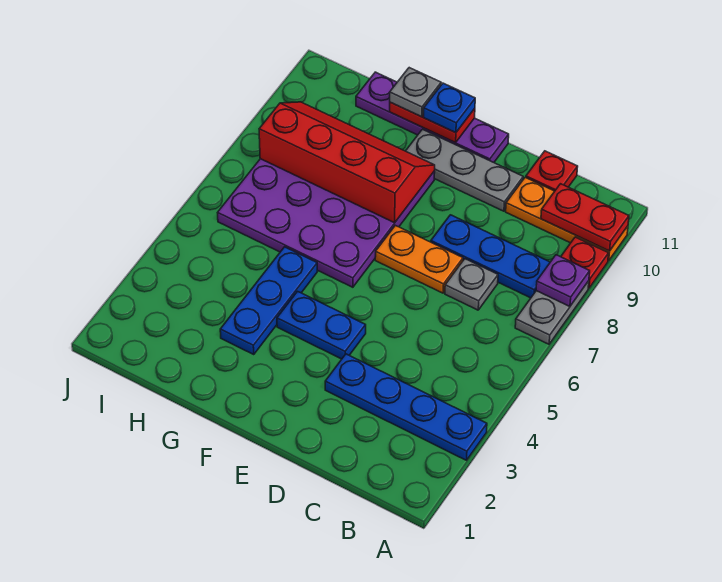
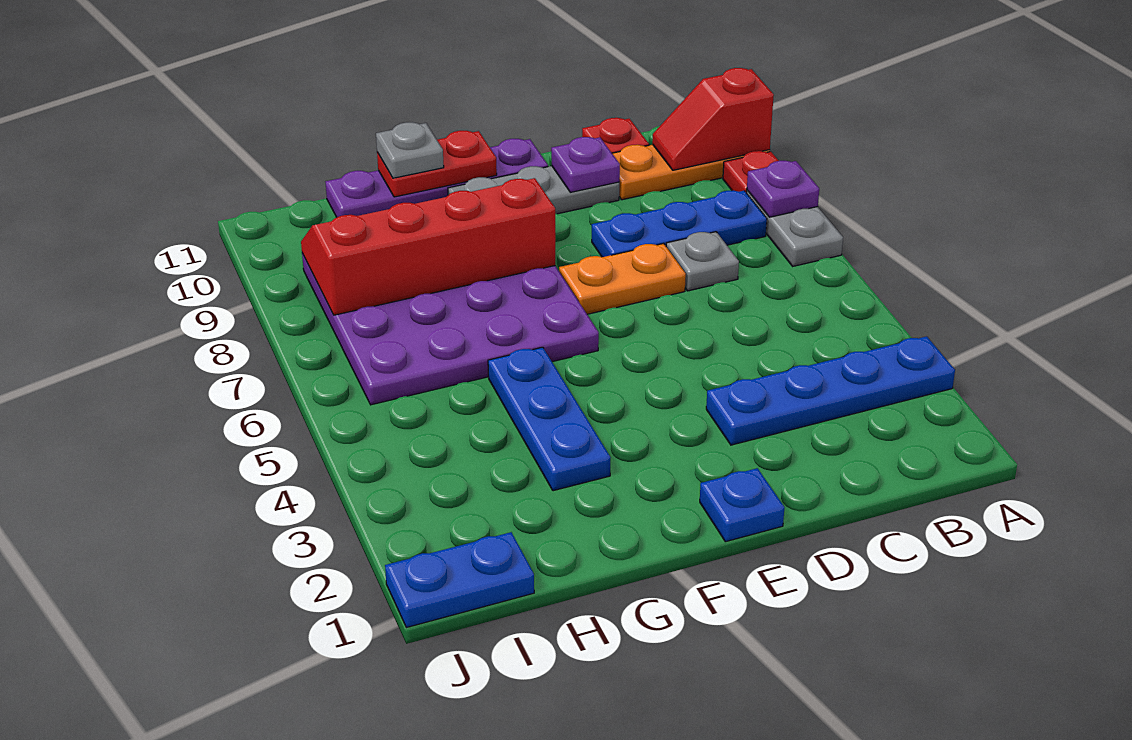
red 1x2 plate [541,184,629,251] -> red 1x2 slope [652,68,774,170]
none -> purple 1x1 plate [551,137,620,192]
blue 1x2 plate [277,291,366,359] -> blue 1x2 plate moved to [385,532,534,628]
blue 1x1 plate [424,83,475,133] -> blue 1x1 plate moved to [700,468,785,542]

